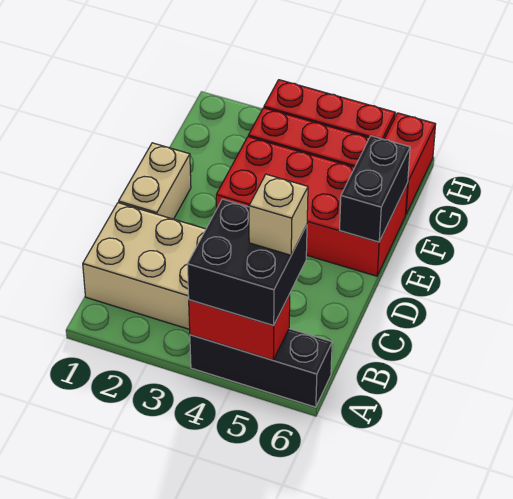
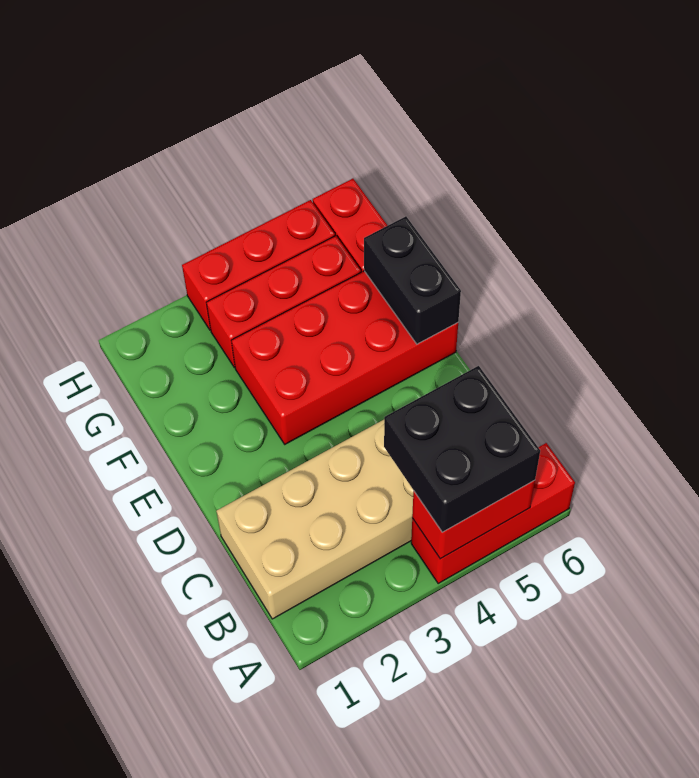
black 1x3 brick [190,329,332,407] -> red 1x3 brick [411,443,575,583]
tan 1x1 brick [249,174,308,255] -> none
tan 1x2 brick [119,143,191,219] -> none

